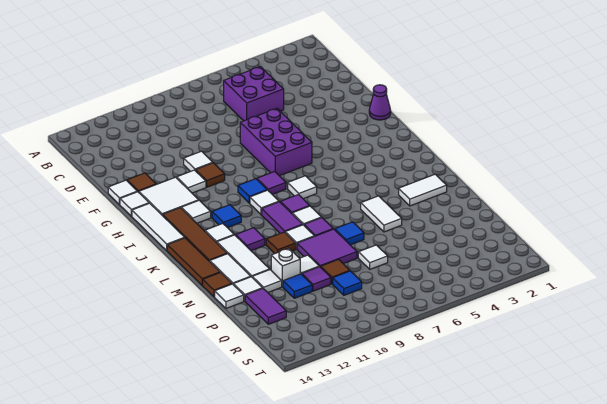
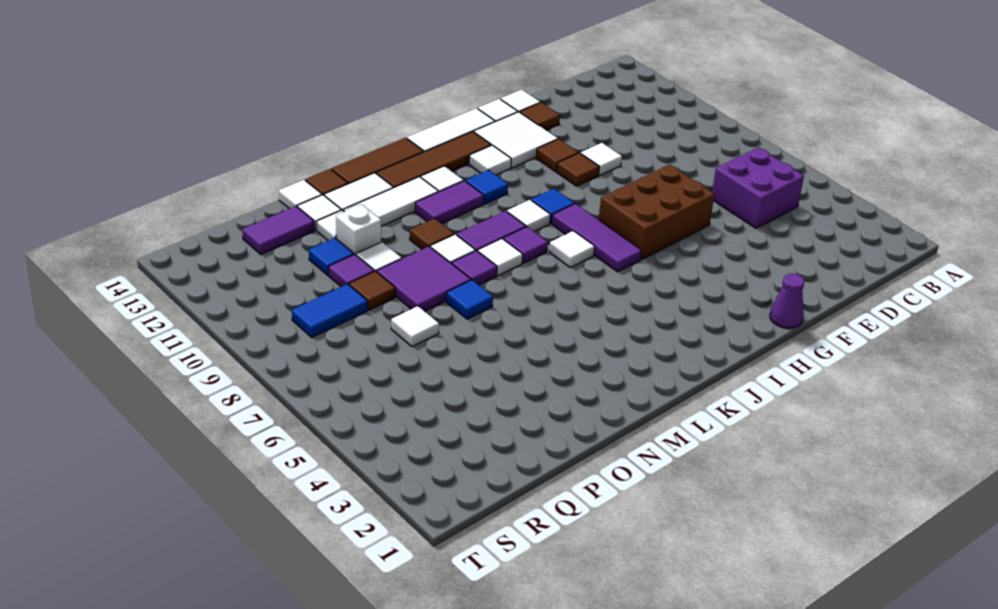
purple 2x3 brick [240,108,312,176] -> brown 2x3 brick [599,165,715,260]
white 1x1 tile [177,170,206,193] -> brown 1x1 tile [536,139,578,172]
purple 1x1 tile [257,172,286,194] -> purple 1x3 tile [552,204,642,272]
purple 1x1 tile [236,228,265,251] -> purple 1x2 tile [415,181,484,224]
white 1x2 tile [399,174,447,206] -> none
white 1x2 tile [361,196,402,232] -> none
blue 1x1 tile [333,271,362,295] -> blue 1x2 tile [292,284,368,337]

